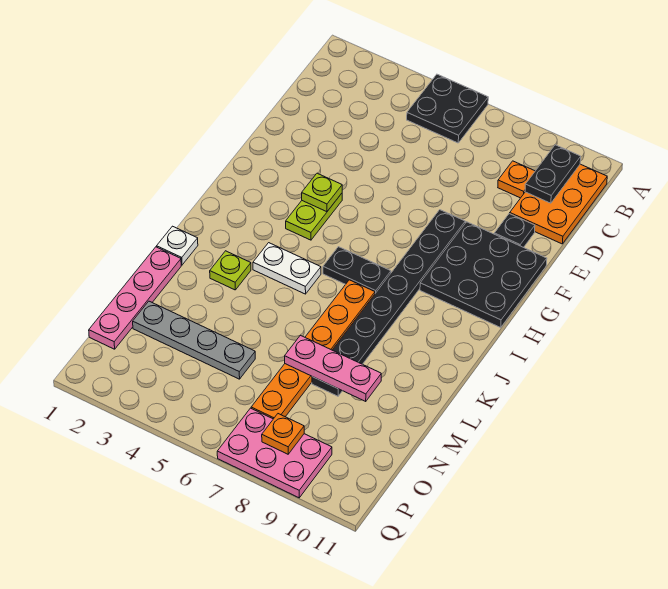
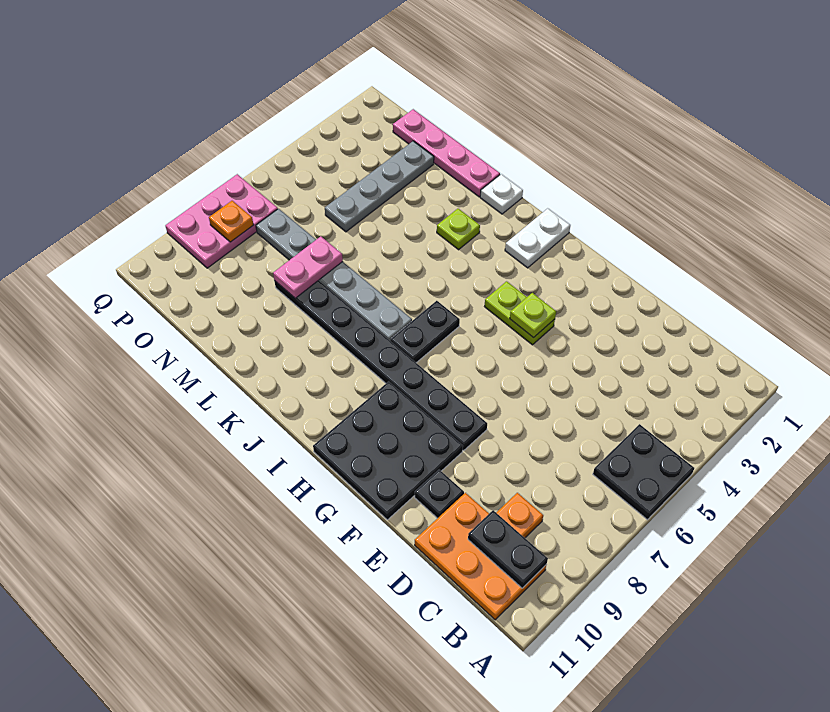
white 1x2 plate [253,243,321,294] -> white 1x2 plate moved to [505,208,570,268]
orange 1x6 plate [251,280,375,419] -> grey 1x6 plate [256,209,412,340]
pink 1x3 plate [285,335,381,401] -> pink 1x2 plate [273,236,343,298]

